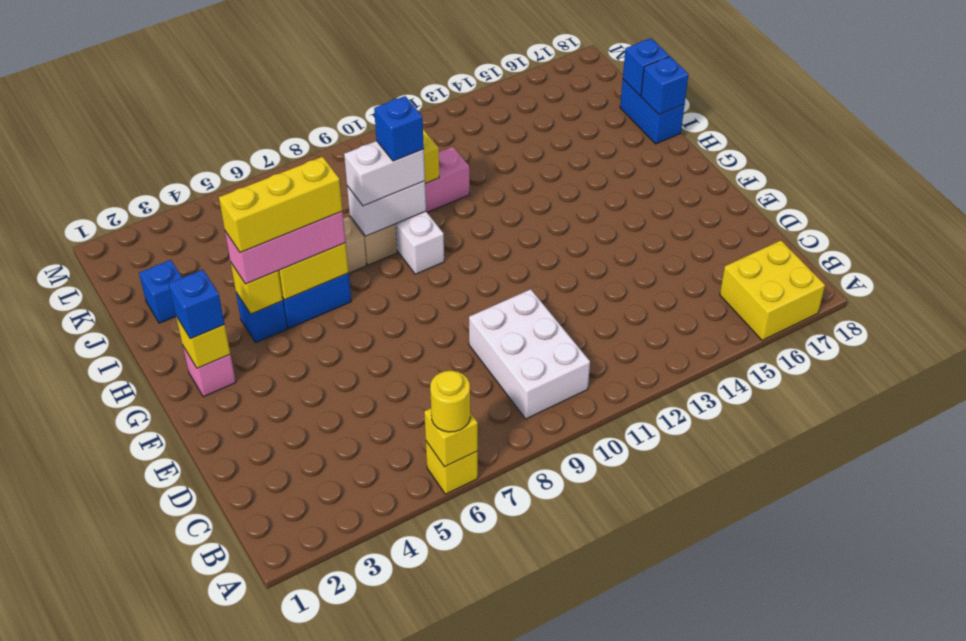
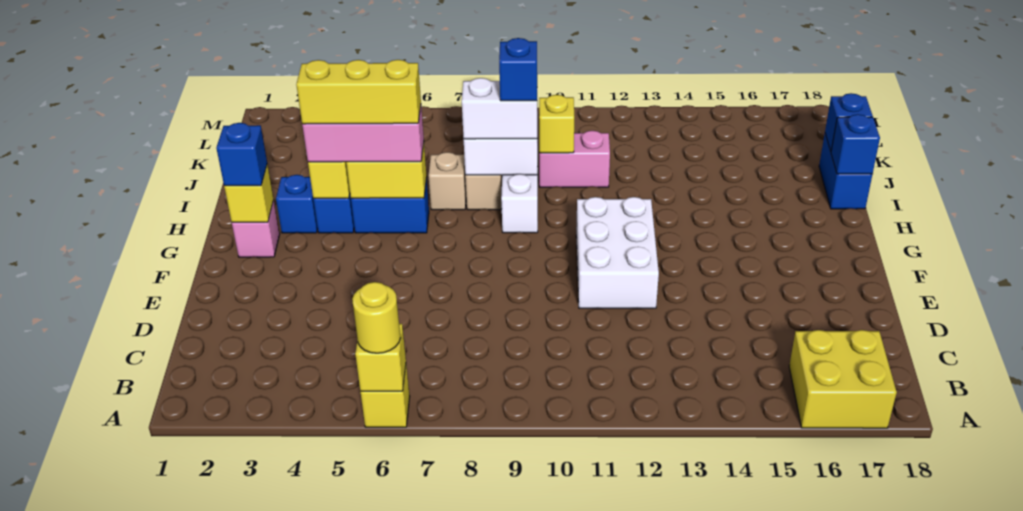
white 2x3 brick [469,289,590,419] -> white 2x3 brick moved to [576,197,659,308]
blue 1x1 brick [139,260,182,323] -> blue 1x1 brick moved to [276,175,318,233]

